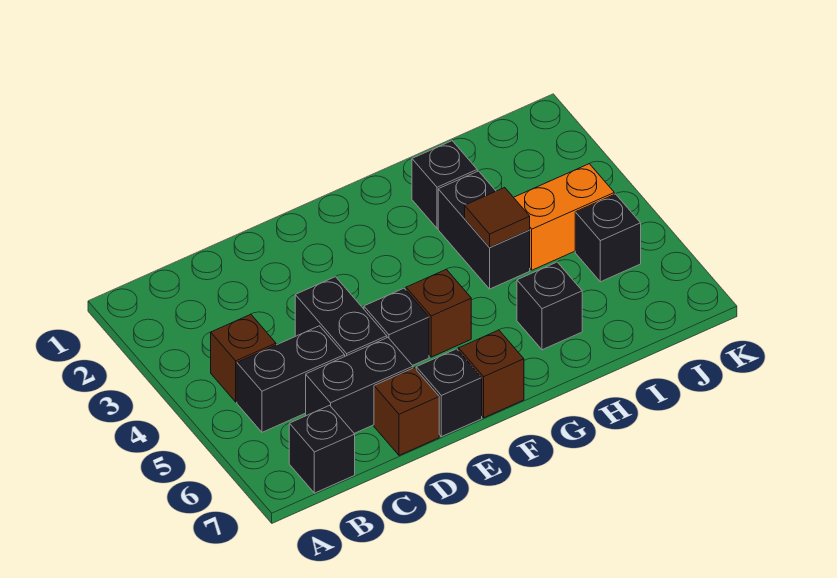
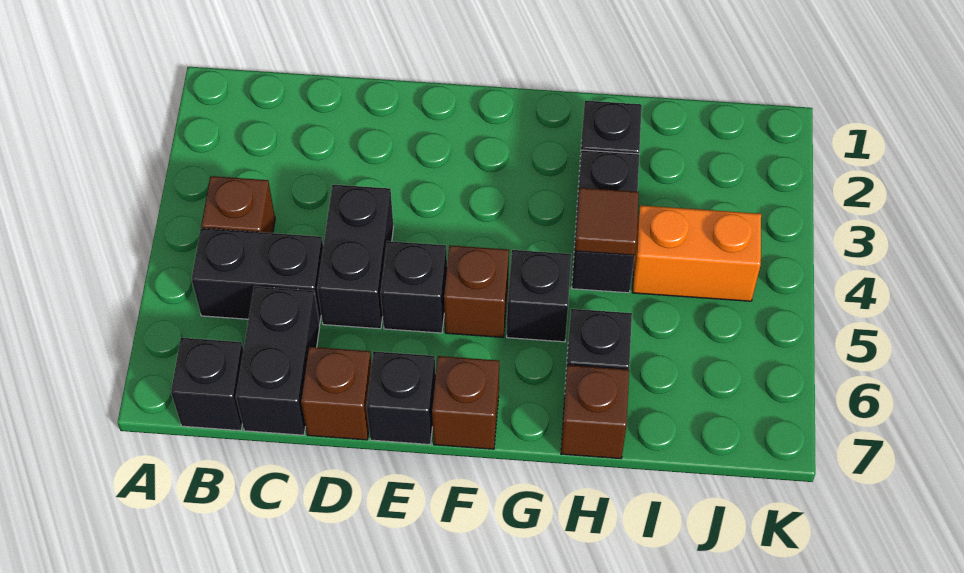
black 1x2 brick [306,338,413,433] -> black 1x2 brick turned to [236,286,320,435]
none -> brown 1x1 brick [561,365,629,459]
black 1x1 brick [575,194,641,282] -> black 1x1 brick moved to [507,250,572,342]

